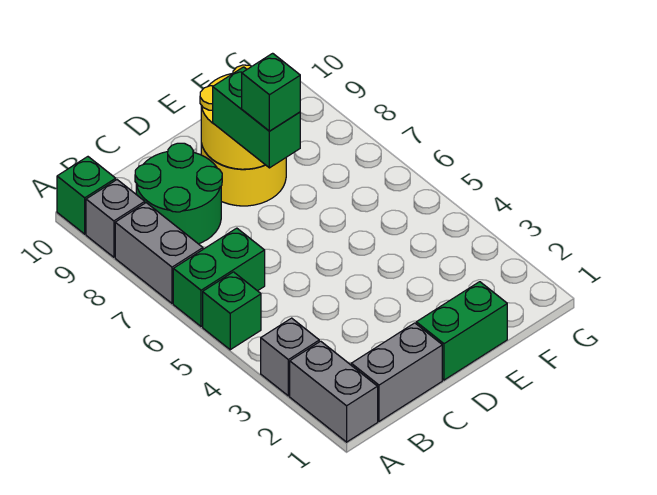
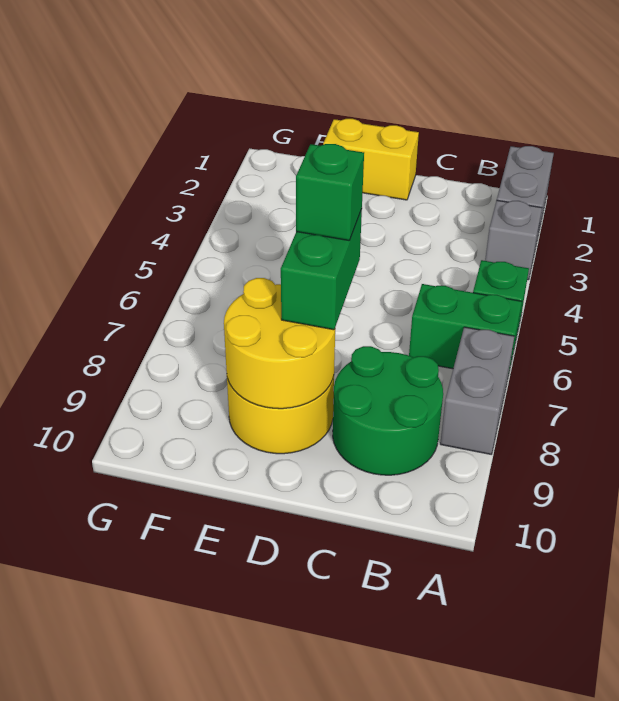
grey 1x1 brick [86,180,145,257] -> none
green 1x1 brick [57,157,116,234] -> none
grey 1x2 brick [351,323,442,421] -> none
green 1x2 brick [416,282,507,380] -> yellow 1x2 brick [323,119,419,200]

